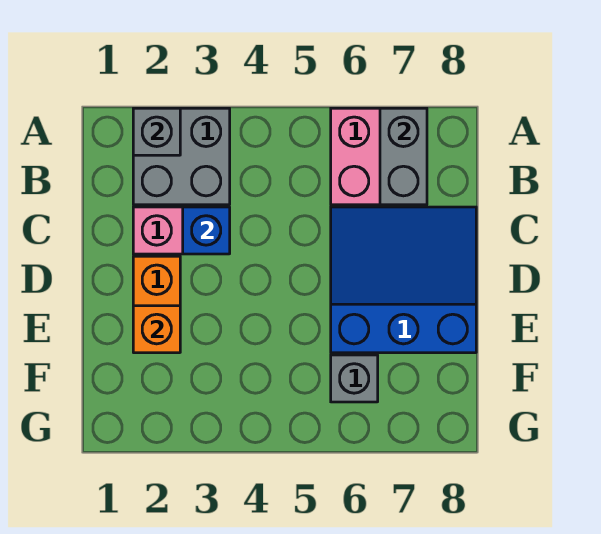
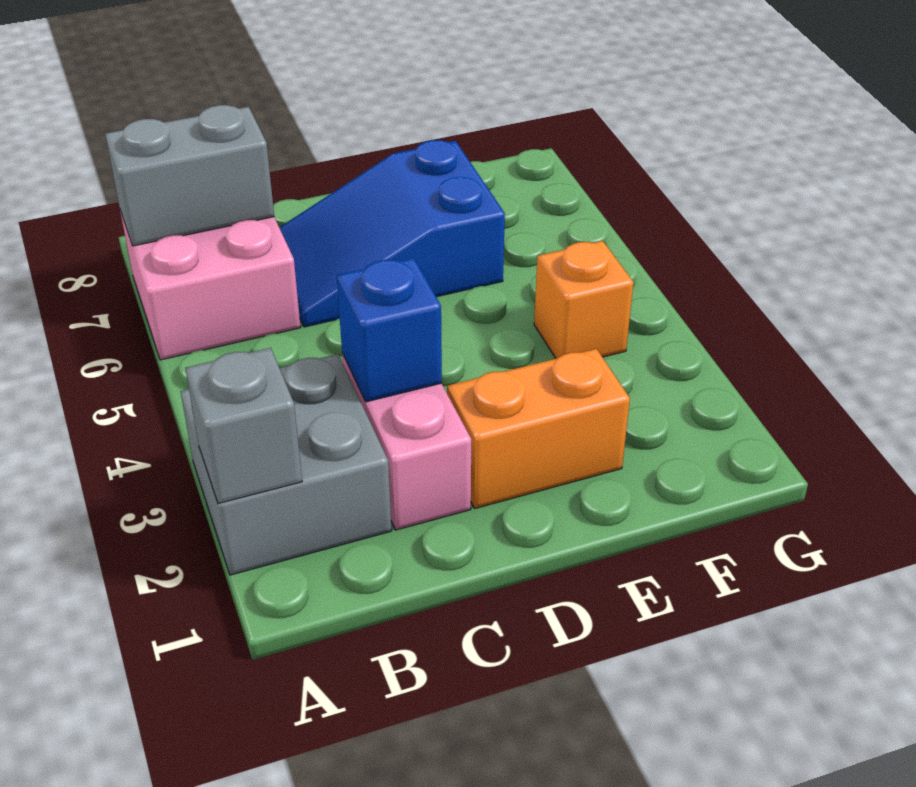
blue 3x3 slope [331,207,476,353] -> blue 2x3 slope [279,140,505,327]
orange 1x1 brick [133,306,180,353] -> orange 1x1 brick moved to [534,241,633,359]
grey 1x1 brick [331,355,378,402] -> none

